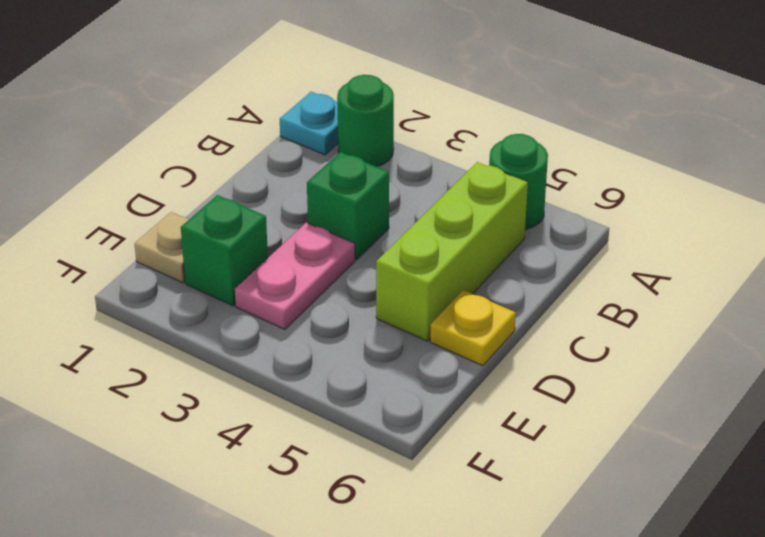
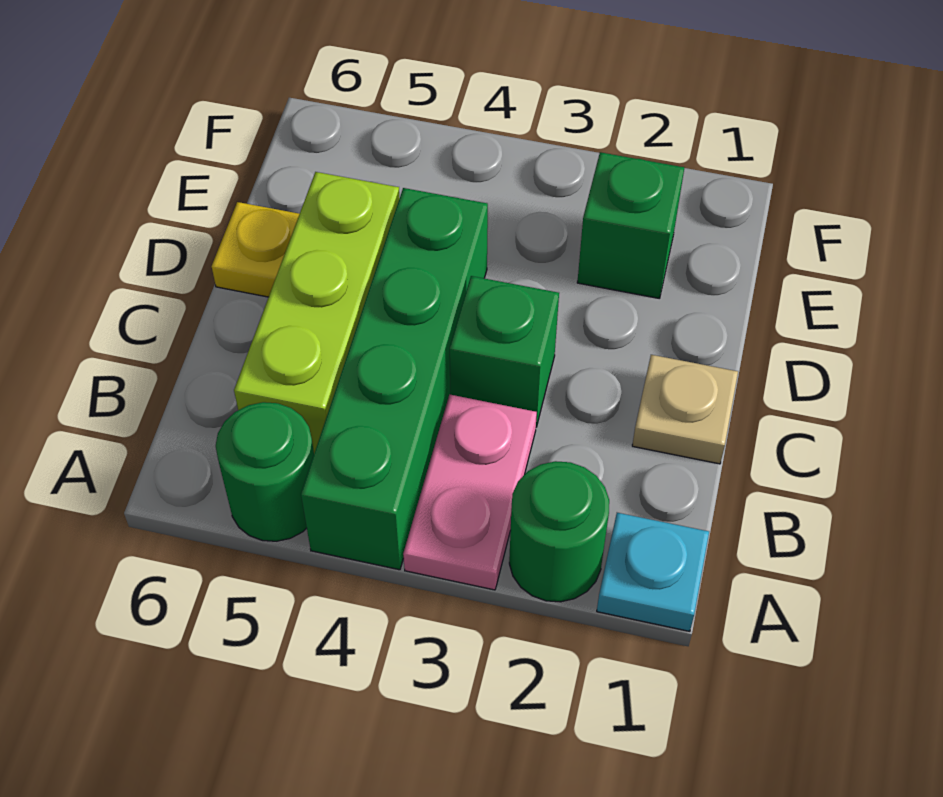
none -> green 1x4 brick [301,188,488,570]
pink 1x2 plate [235,222,355,329] -> pink 1x2 plate moved to [403,395,537,590]
tan 1x1 plate [134,212,189,283] -> tan 1x1 plate moved to [632,355,738,464]

